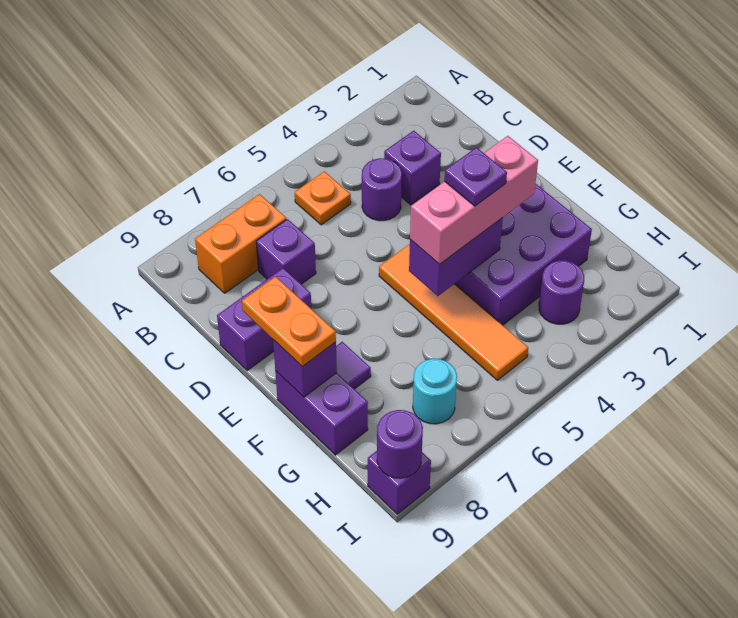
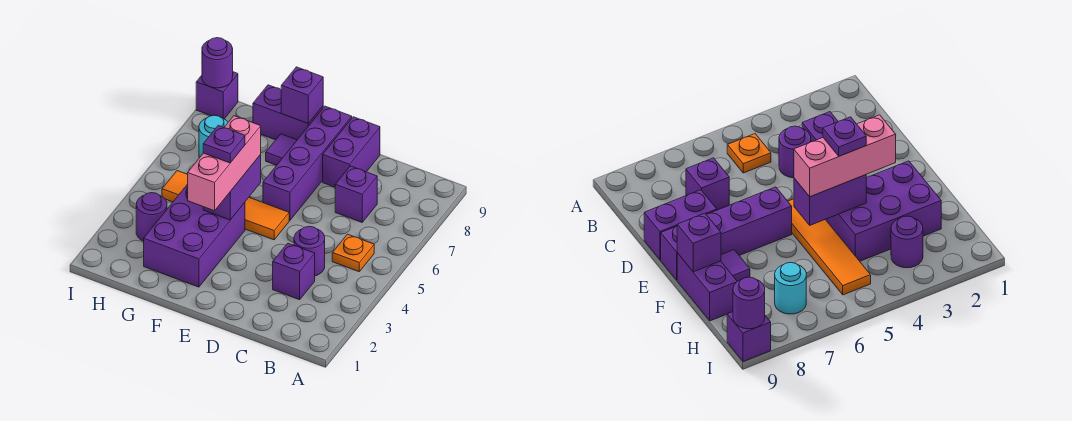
orange 1x2 brick [195,194,286,293] -> none
none -> purple 1x4 brick [263,106,352,221]
orange 1x2 plate [242,276,336,367] -> none

